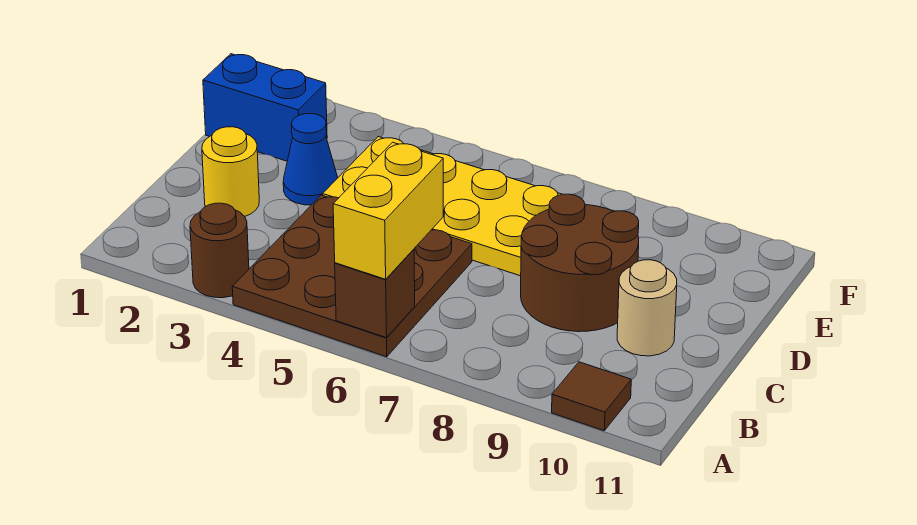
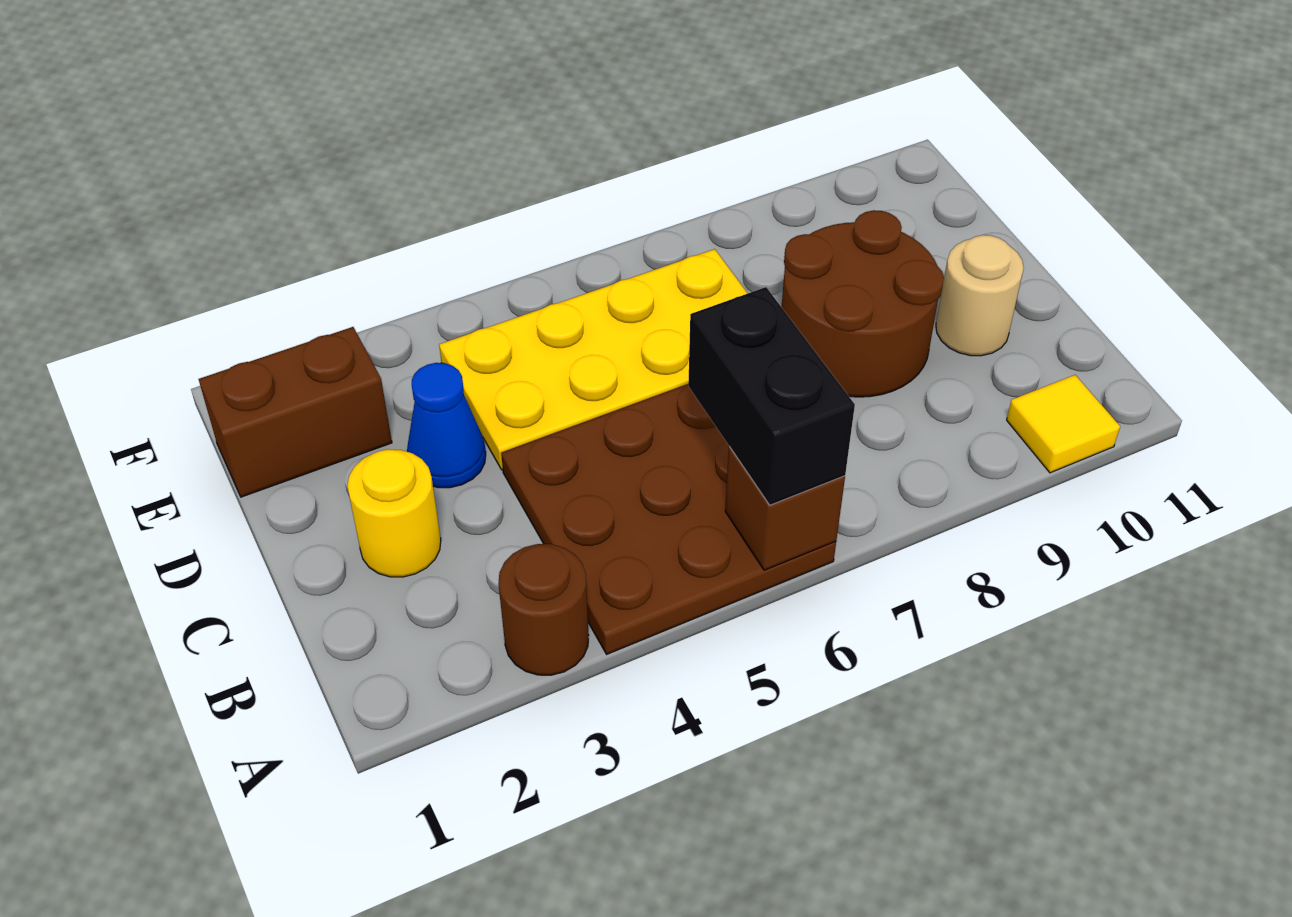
yellow 1x2 brick [333,142,443,279] -> black 1x2 brick [688,287,855,505]
brown 1x1 tile [552,362,631,431] -> yellow 1x1 tile [1007,375,1120,473]
blue 1x2 brick [203,54,327,161] -> brown 1x2 brick [199,327,392,497]

